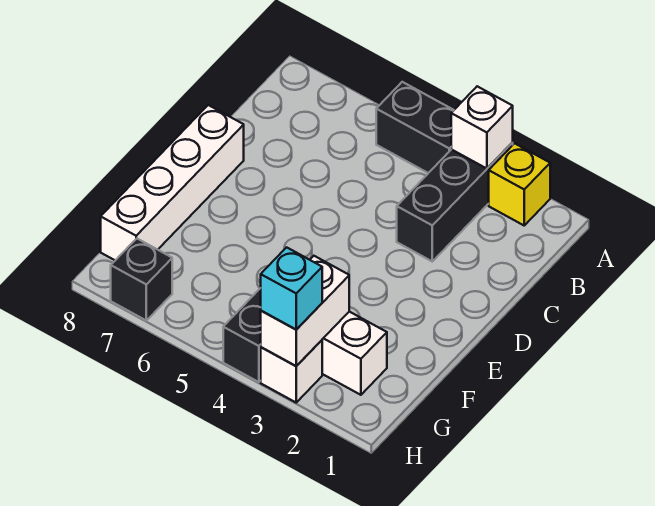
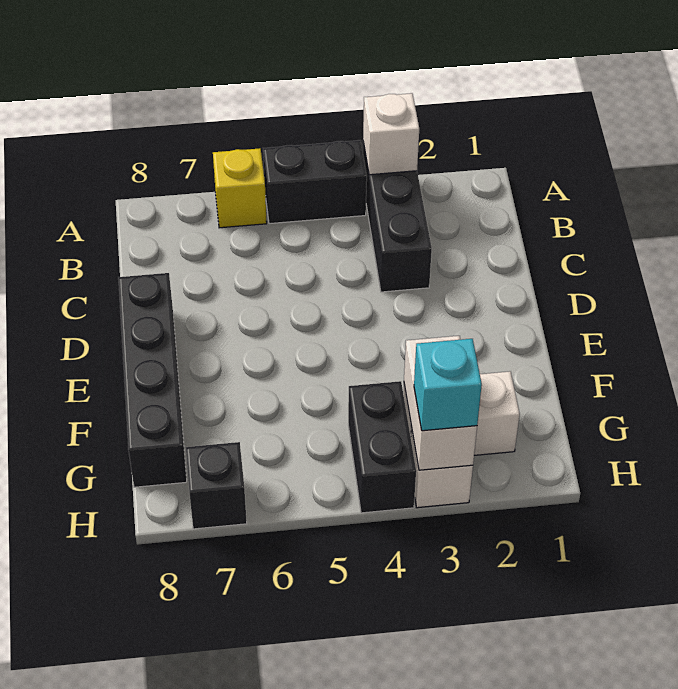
yellow 1x1 brick [489,143,550,225] -> yellow 1x1 brick moved to [213,148,267,228]
white 1x4 brick [101,105,244,260] -> black 1x4 brick [118,273,187,487]

